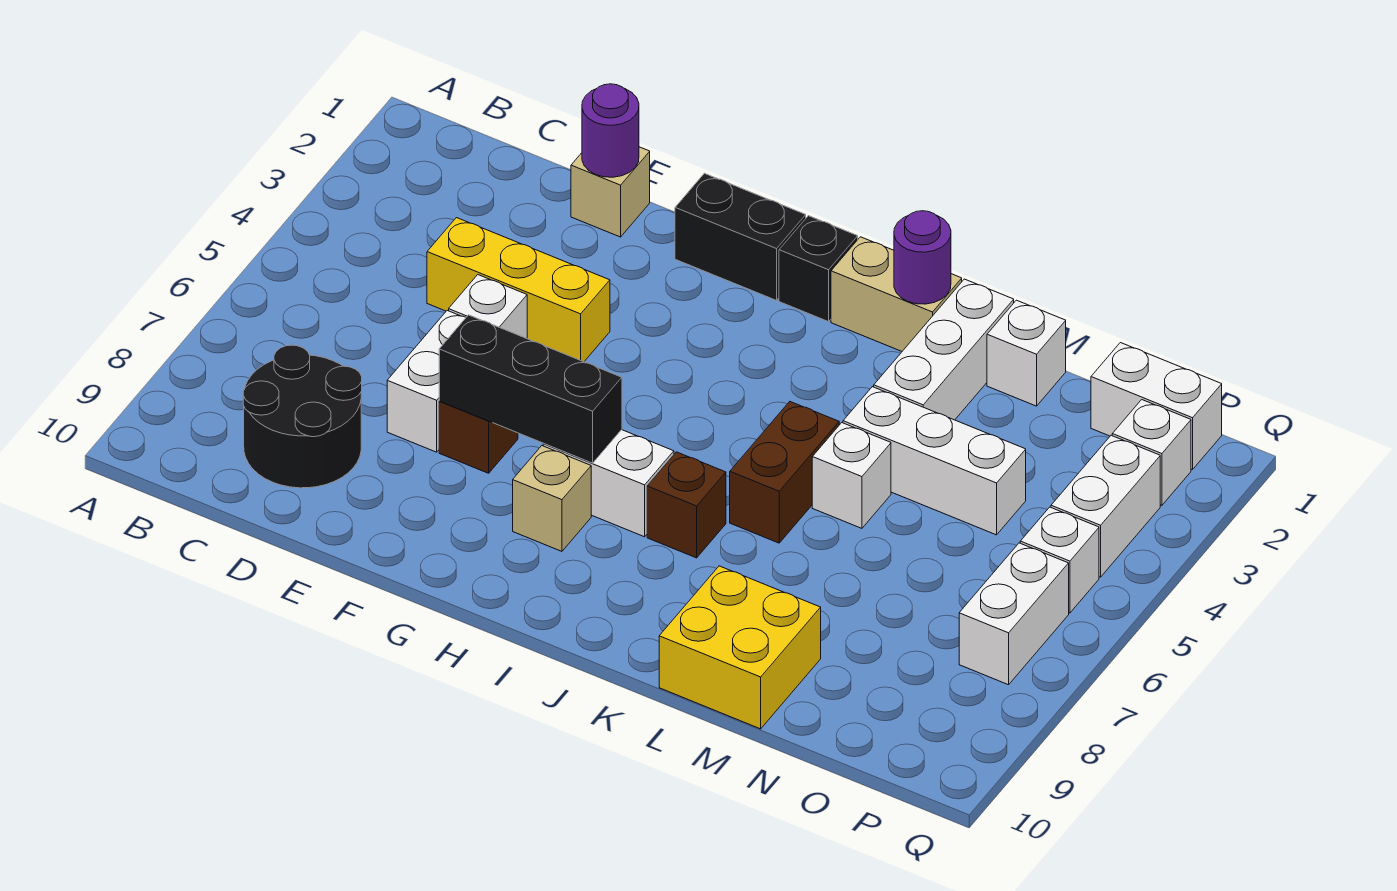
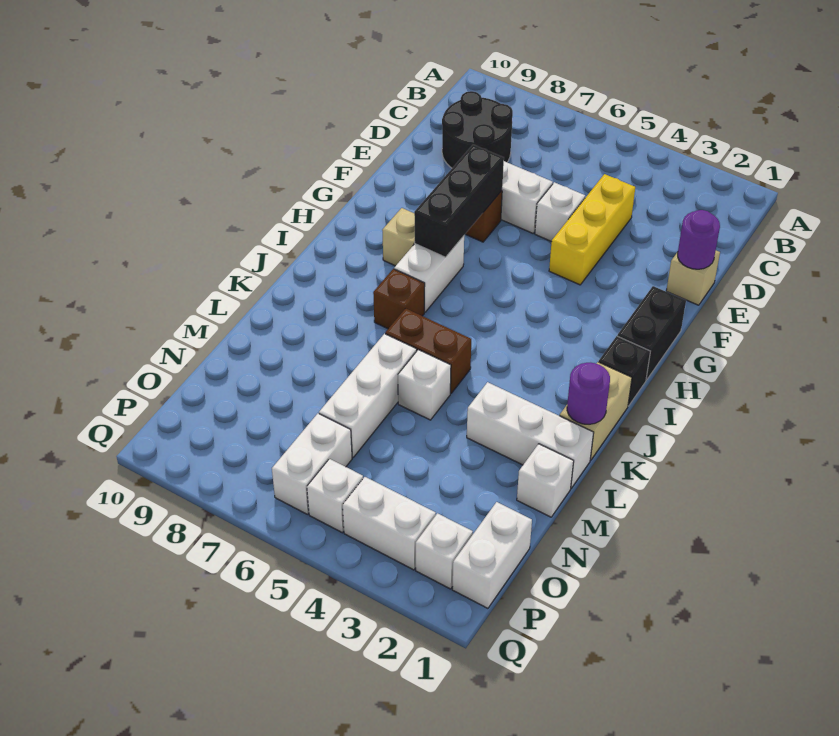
white 1x3 brick [843,387,1026,535] -> white 1x3 brick moved to [319,334,417,457]
yellow 2x2 brick [659,566,821,729] -> none
white 1x2 brick [959,543,1069,685] -> white 1x2 brick turned to [272,413,352,514]

